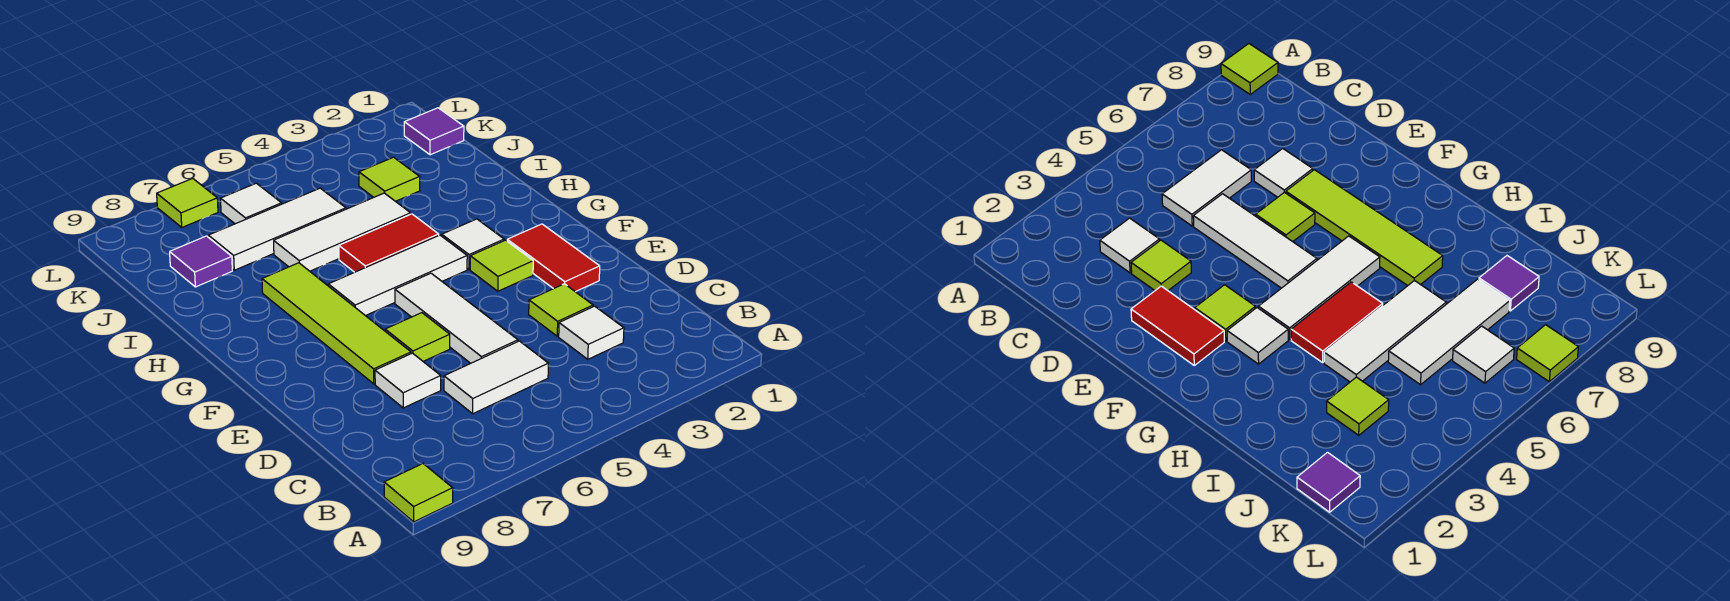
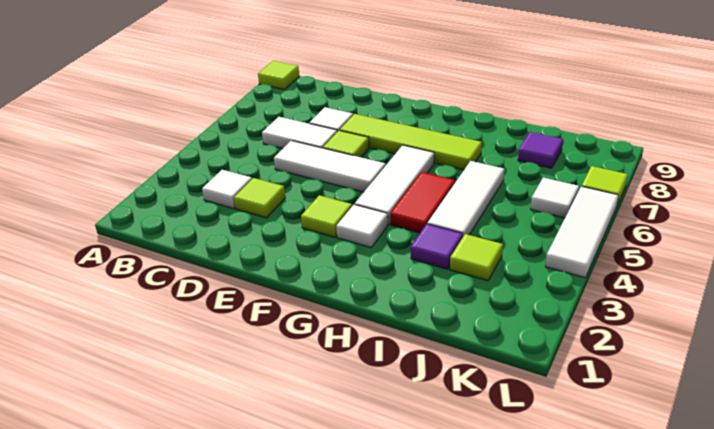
white 1x2 tile [444,341,548,414] -> white 1x2 tile turned to [262,117,337,149]
red 1x2 tile [507,224,600,292] -> none
white 1x3 tile [208,188,346,270] -> white 1x3 tile moved to [545,186,619,278]
purple 1x1 tile [404,108,464,155] -> purple 1x1 tile moved to [411,224,463,269]

